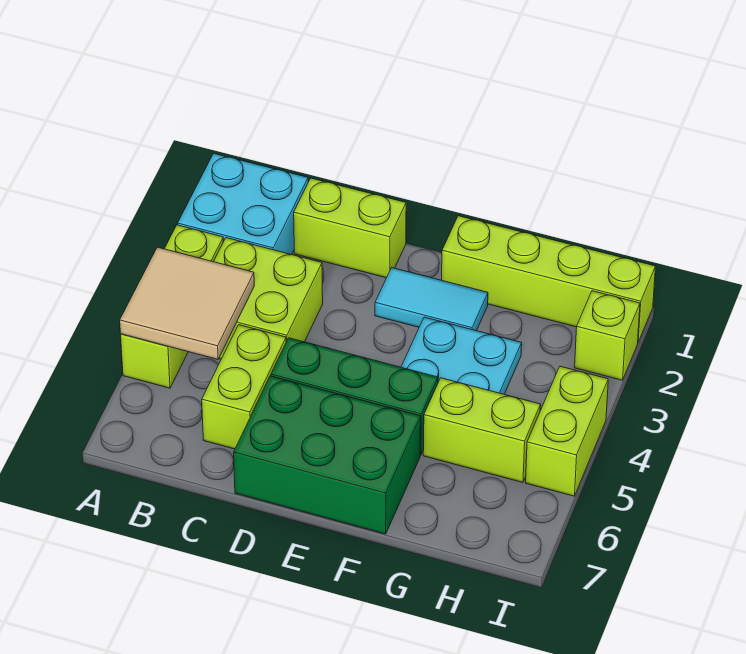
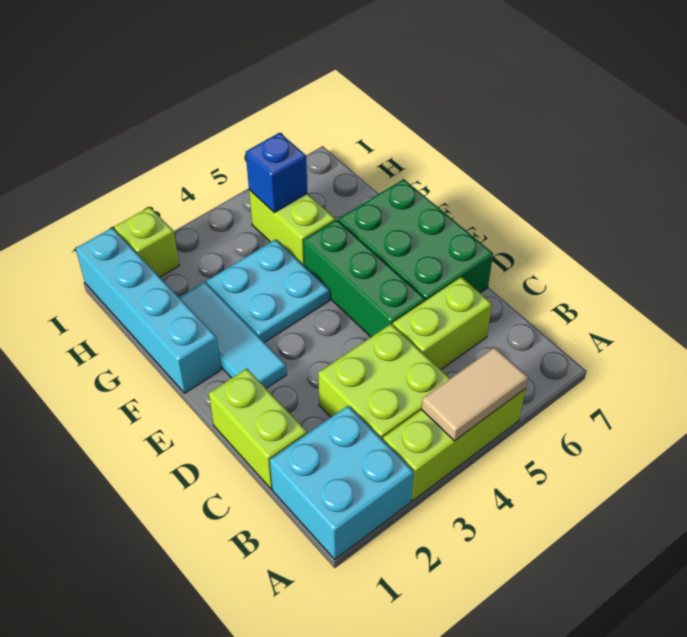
tan 2x2 tile [120,247,254,359] -> tan 1x2 tile [421,347,528,441]
cyan 1x2 tile [375,268,488,331] -> cyan 1x3 tile [179,282,287,388]
lime 1x4 brick [442,216,656,342] -> cyan 1x4 brick [76,228,221,393]
none -> blue 1x1 brick [246,133,307,212]
lime 1x2 brick [526,366,608,496] -> none

